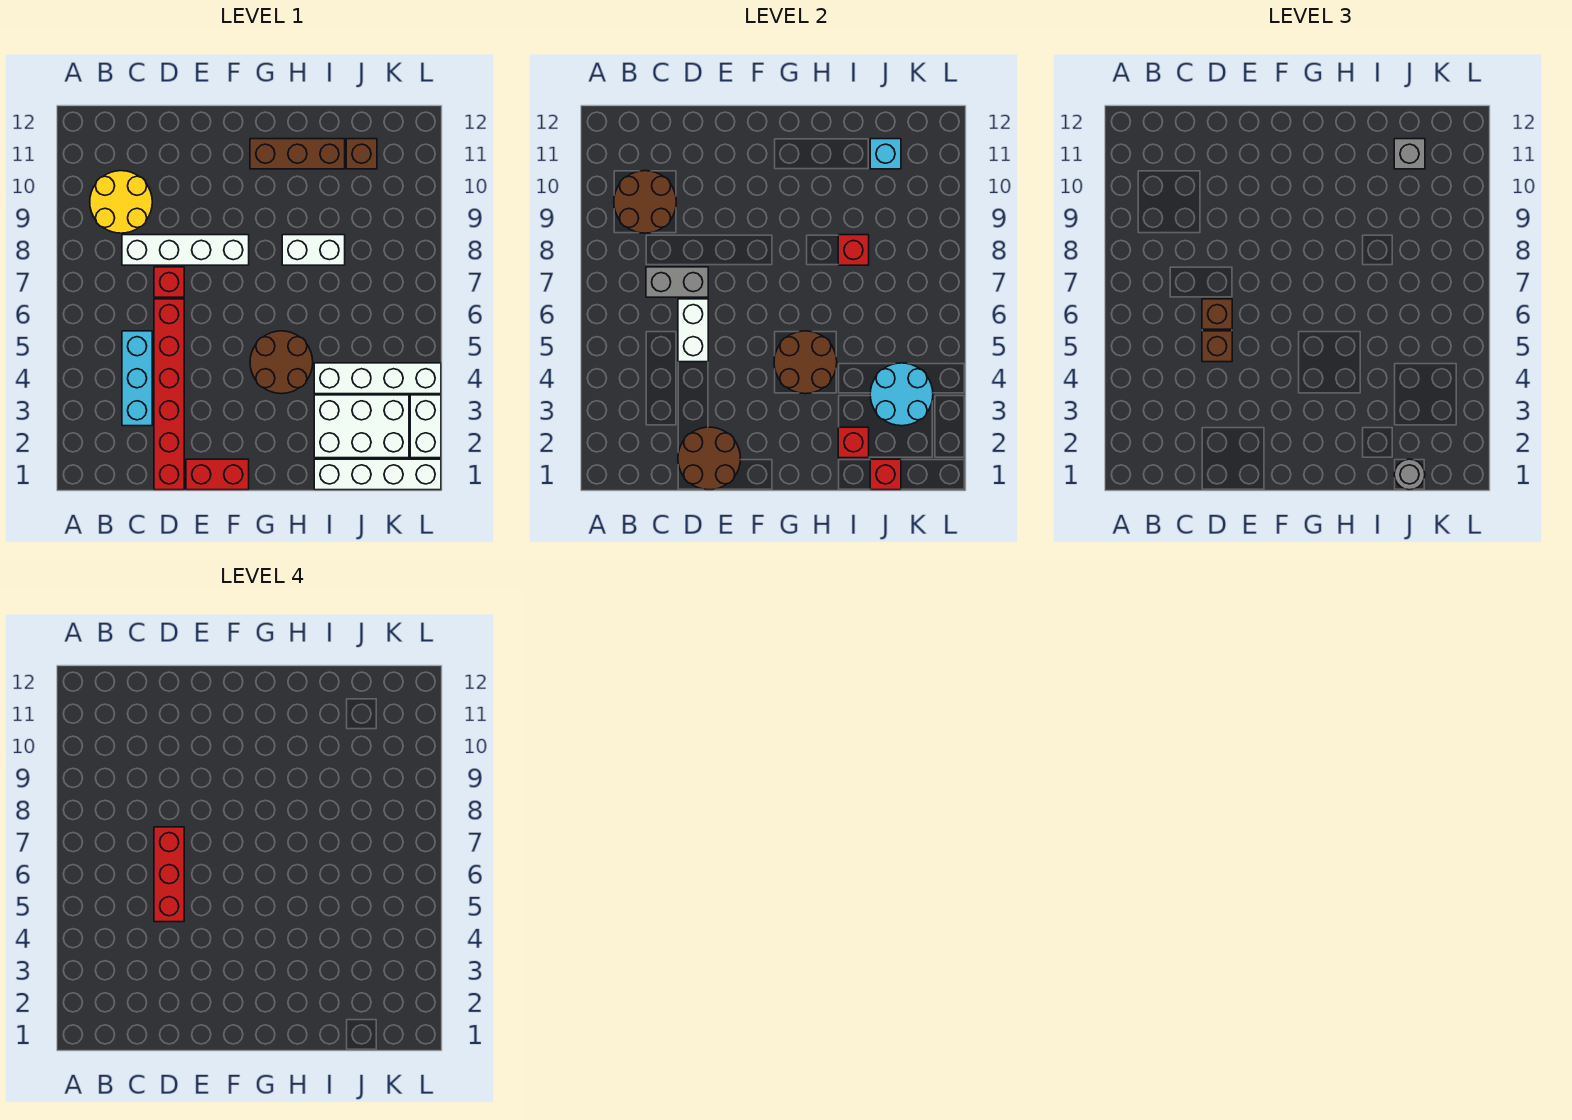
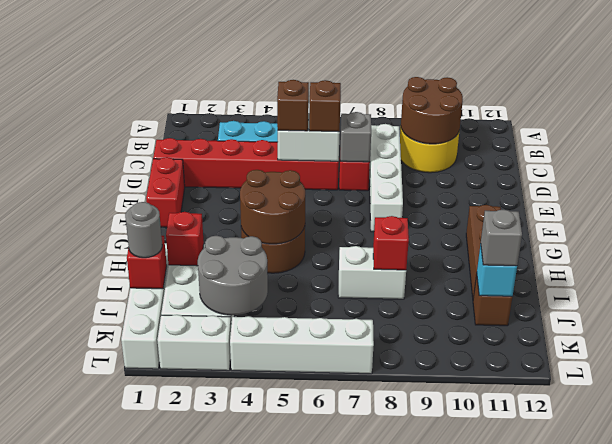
grey 1x2 brick [646,267,708,297] -> grey 1x1 brick [340,112,371,162]
brown 2x2 round brick [678,427,740,490] -> none
red 1x3 brick [154,827,184,922] -> none
white 1x2 brick [282,235,345,265] -> white 1x2 brick turned to [338,246,406,299]
white 1x4 brick [314,363,441,394] -> white 1x4 brick turned to [230,316,374,374]
cyan 2x2 round brick [870,363,933,426] -> grey 2x2 round brick [198,236,268,315]

